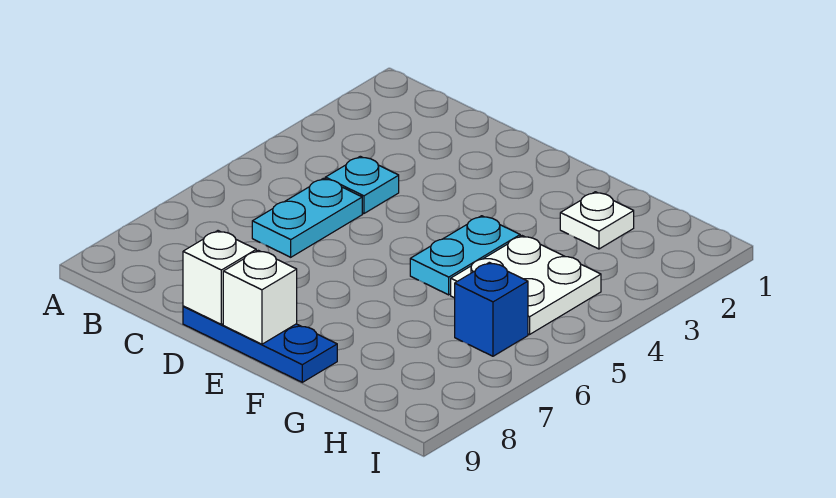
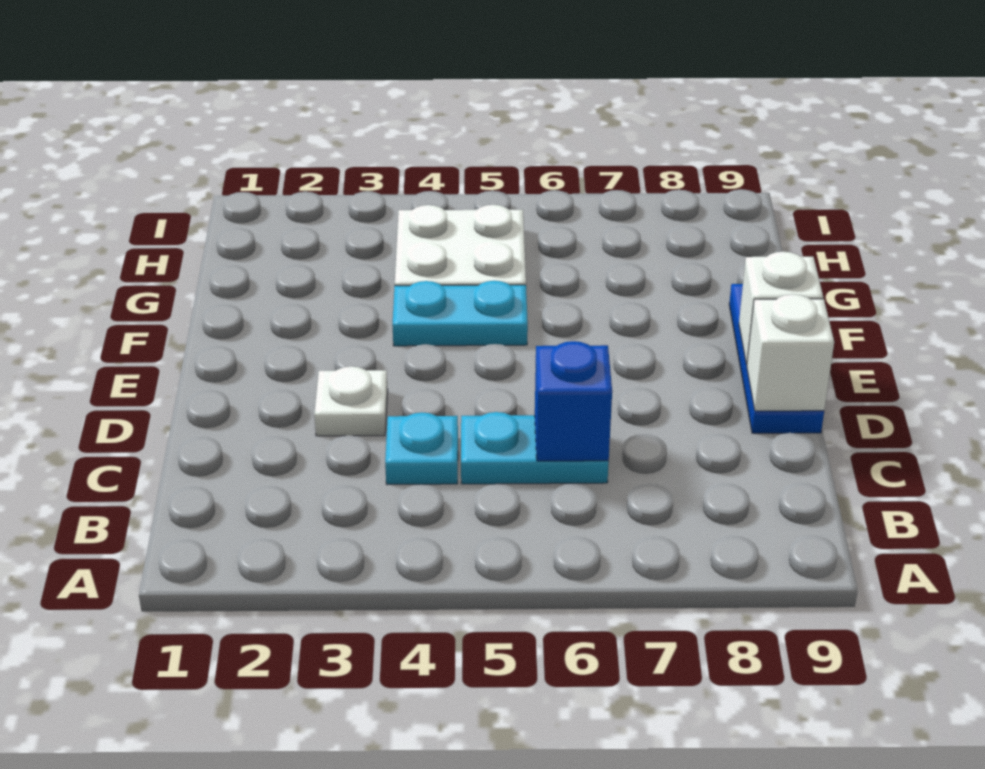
white 1x1 plate [560,192,634,249] -> white 1x1 plate moved to [314,366,388,436]
blue 1x1 brick [455,262,528,356] -> blue 1x1 brick moved to [535,341,612,461]

